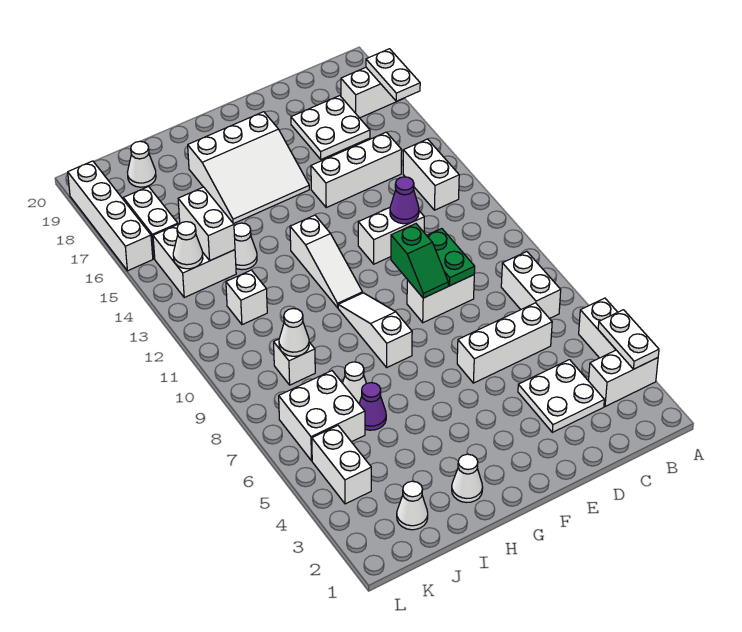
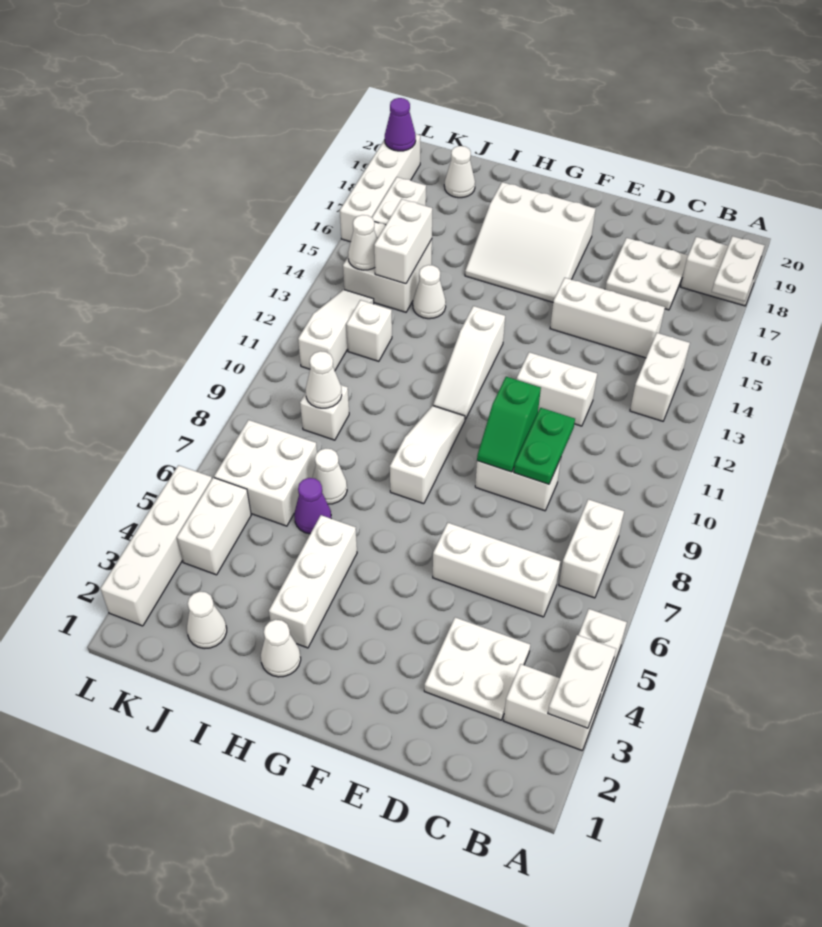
purple 1x1 cone [390,177,419,224] -> purple 1x1 cone moved to [385,98,416,151]
none -> white 1x3 brick [269,515,357,648]
none -> white 1x3 slope [298,290,374,370]
none -> white 1x4 brick [100,465,212,626]

